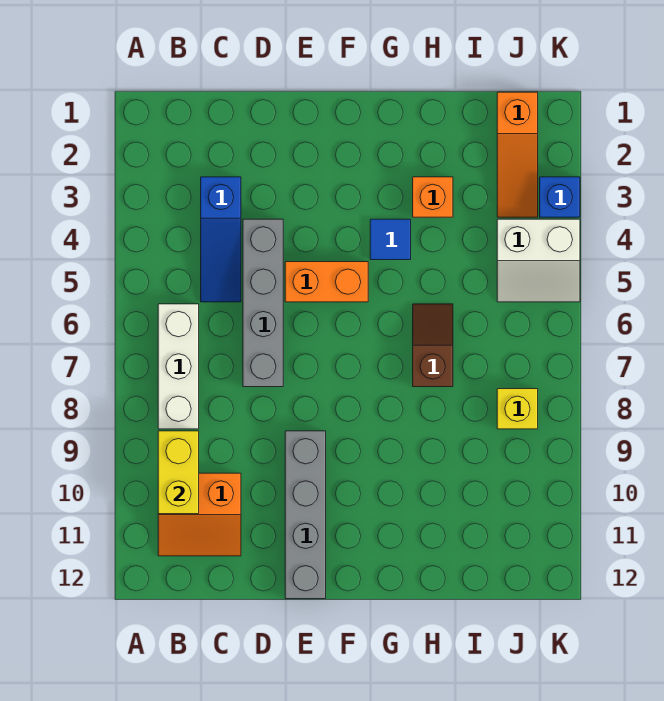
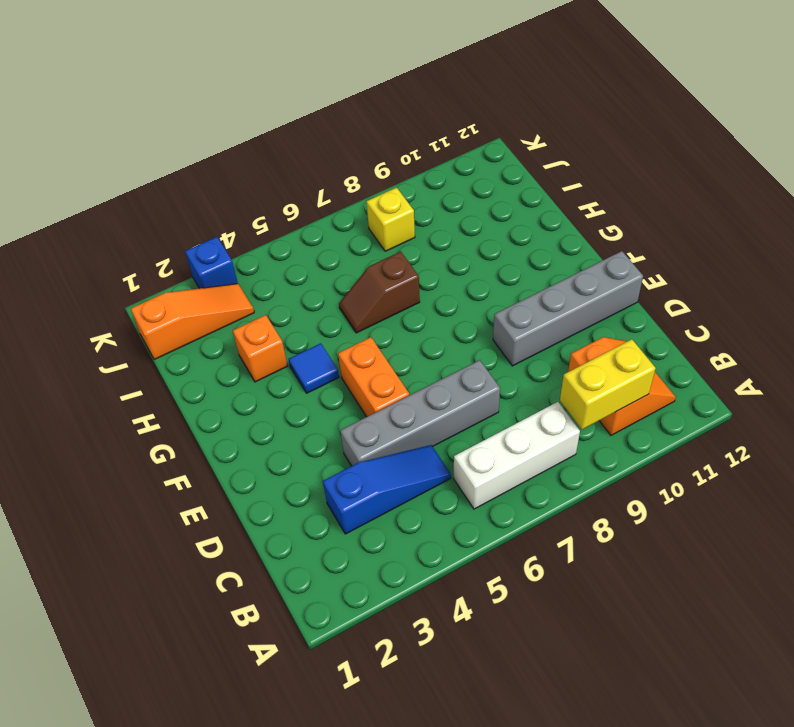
white 2x2 slope [497,219,580,302] -> none

